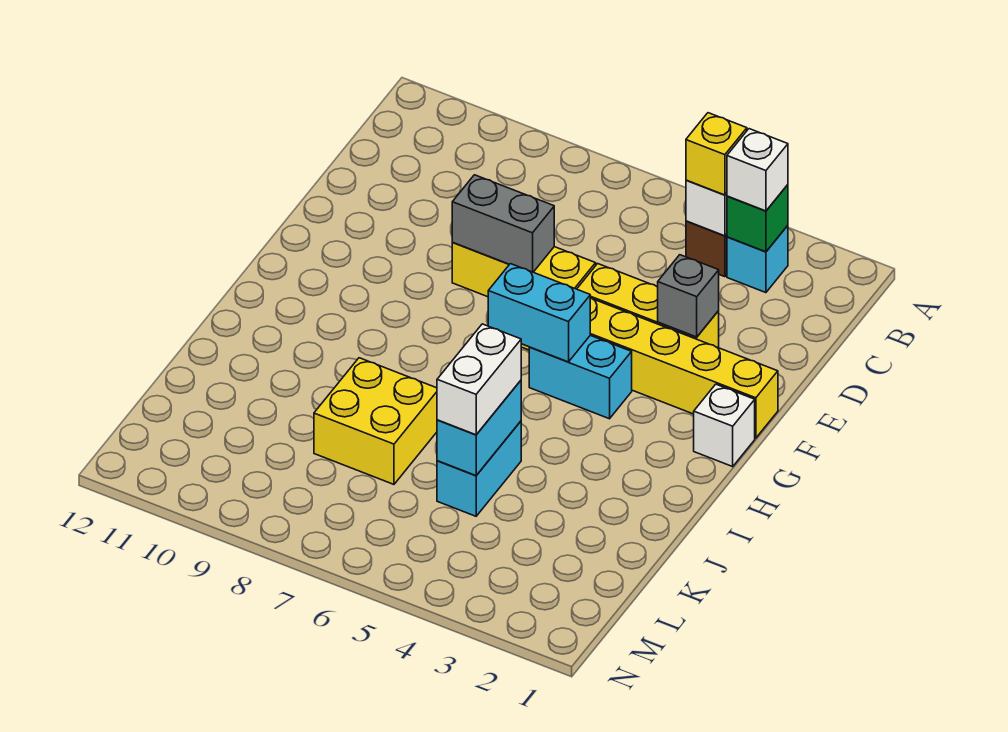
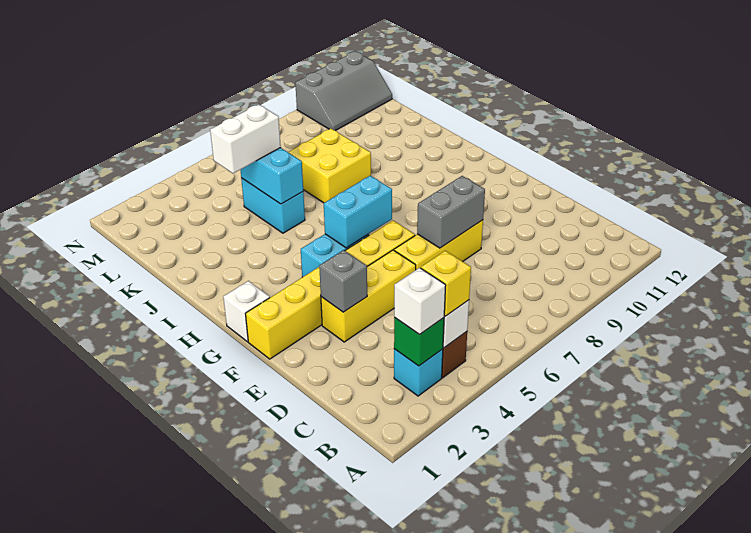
white 1x2 brick [437,324,521,435] -> white 1x2 brick turned to [210,104,281,174]
none -> grey 2x3 slope [295,52,392,131]

